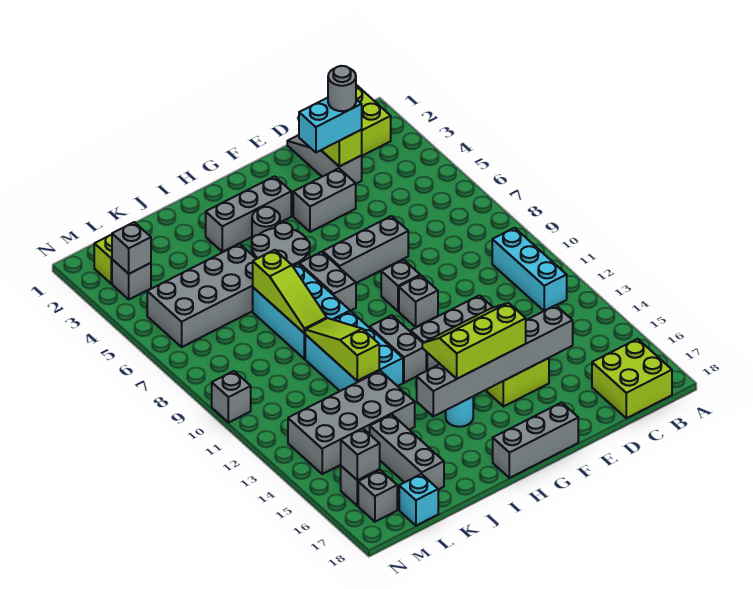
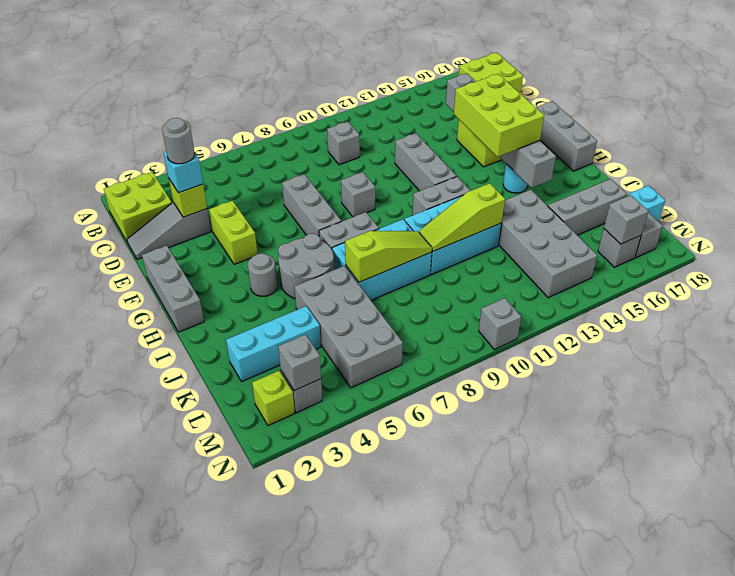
cyan 1x3 brick [492,228,567,311] -> cyan 1x3 brick moved to [226,306,321,381]
cyan 1x2 brick [299,98,362,152] -> cyan 1x1 brick [164,151,203,193]
grey 1x2 brick [293,168,356,232] -> lime 1x2 brick [209,200,258,265]
grey 1x1 brick [399,275,438,327] -> grey 1x1 brick moved to [327,122,360,165]
lime 2x3 slope [422,303,526,379] -> lime 2x3 brick [454,74,544,157]
grey 1x3 brick [206,176,291,252] -> grey 1x3 brick moved to [142,246,204,332]

